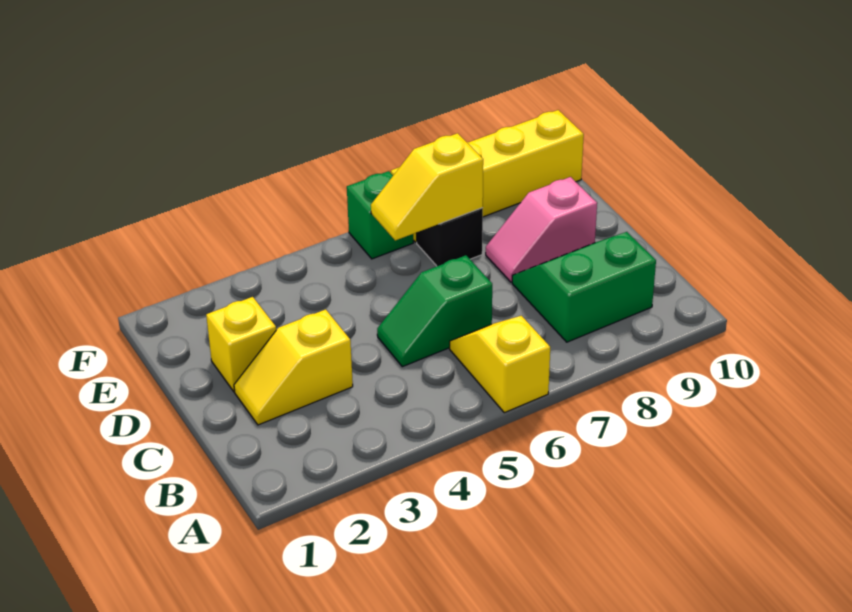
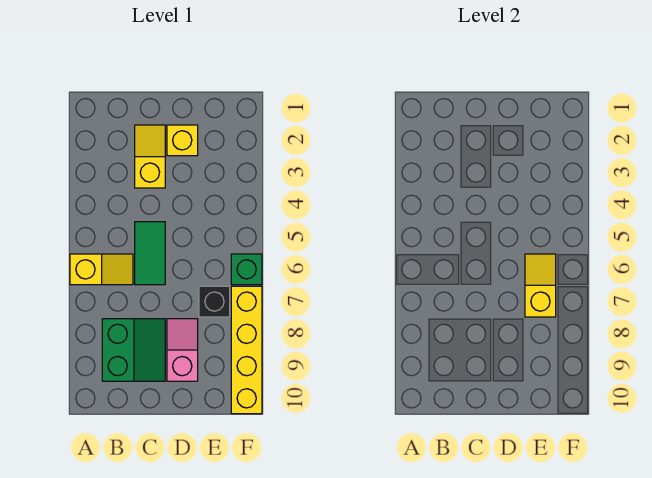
green 1x2 slope [377,255,492,367] -> green 1x2 tile [135,222,165,285]

